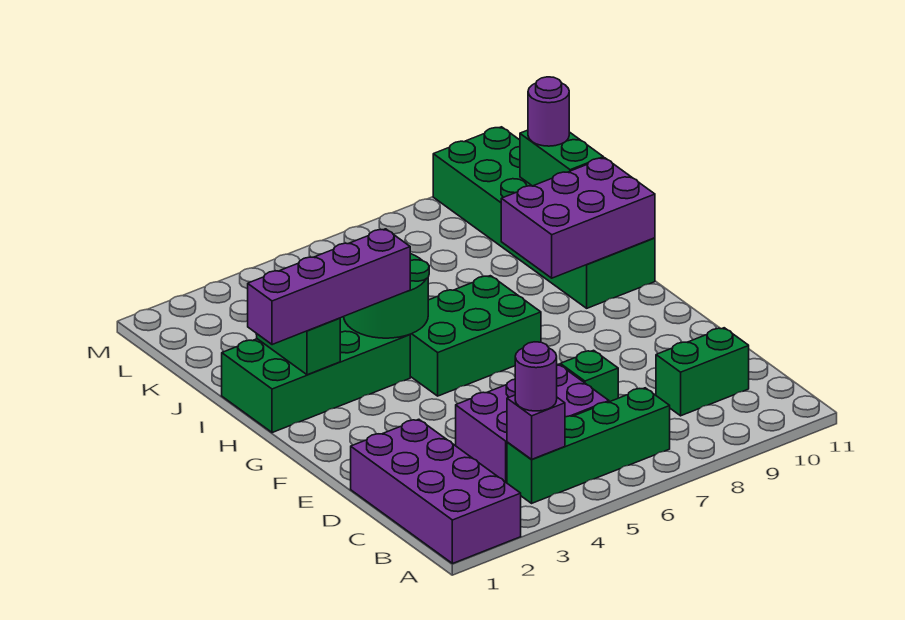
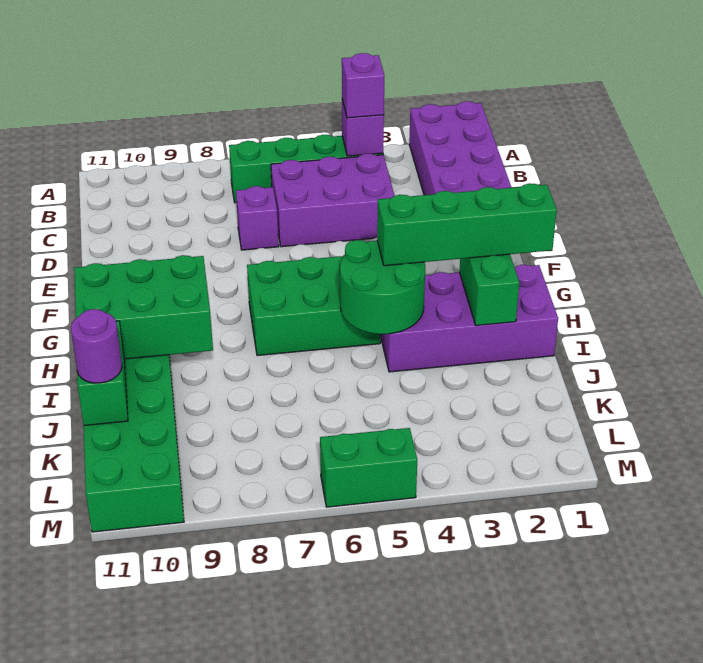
purple 1x1 round brick [515,342,557,411] -> purple 1x1 brick [342,53,384,118]
green 1x2 brick [656,328,749,416] -> green 1x2 brick moved to [320,428,417,507]
green 1x1 brick [560,350,618,402] -> purple 1x1 brick [236,186,279,250]
green 2x4 brick [222,317,410,433] -> purple 2x4 brick [380,265,558,372]
purple 1x4 brick [248,229,410,345] -> green 1x4 brick [377,183,557,266]
purple 2x3 brick [501,158,655,278] -> green 2x3 brick [74,255,213,359]

